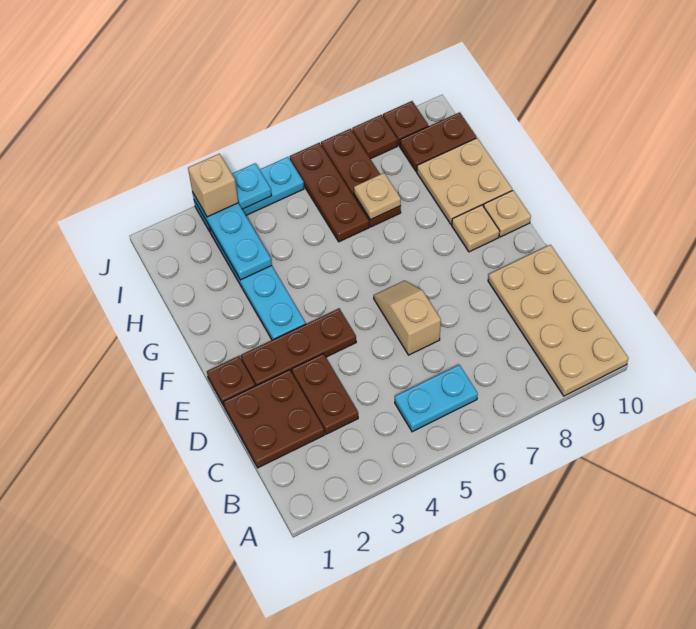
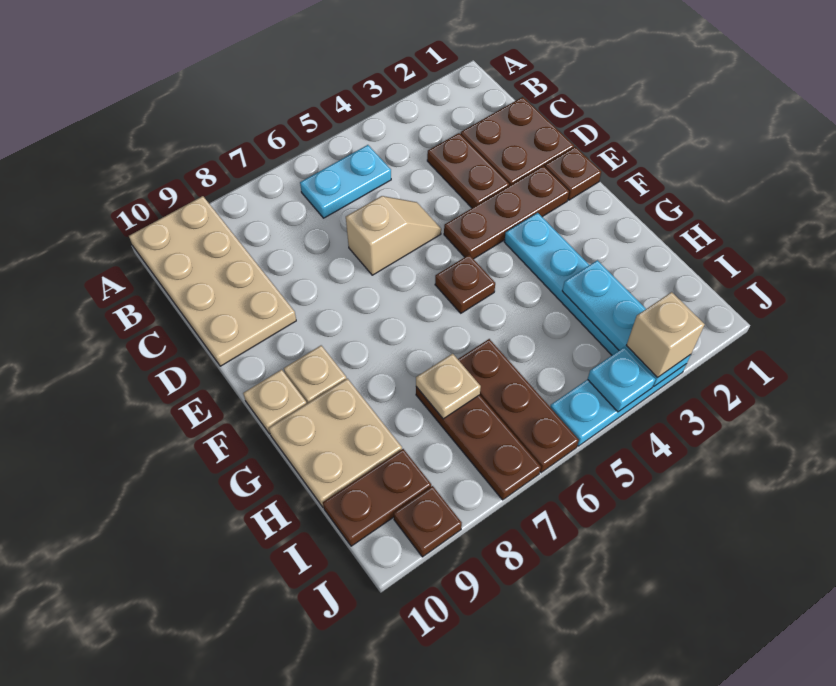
tan 1x2 slope [374,281,441,355] -> tan 1x2 slope turned to [346,196,441,275]
brown 1x1 plate [352,115,398,159] -> brown 1x1 plate moved to [435,255,495,313]

